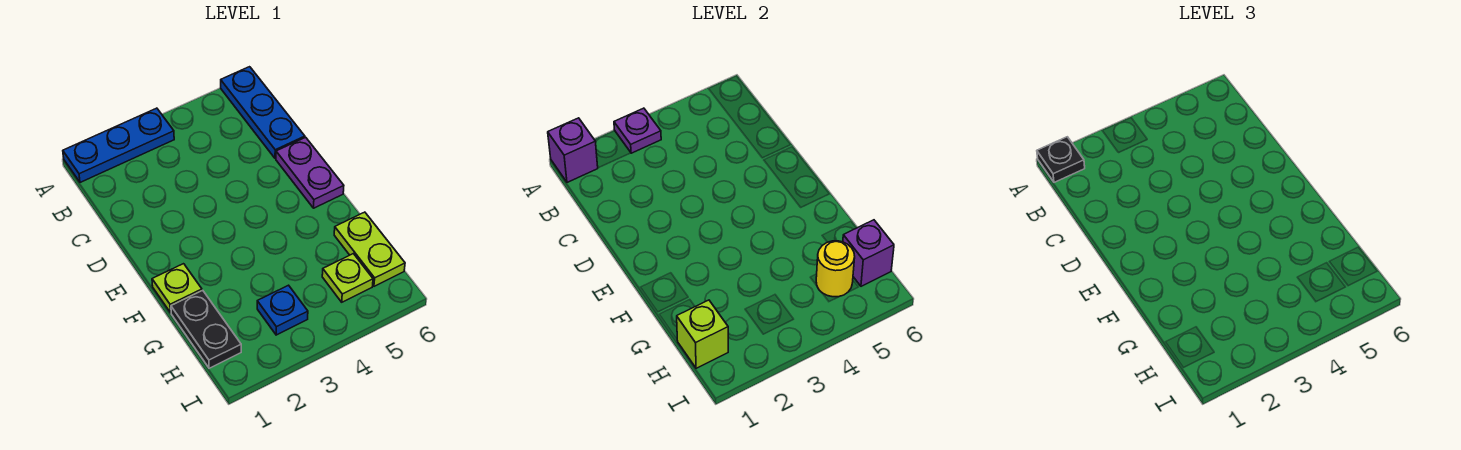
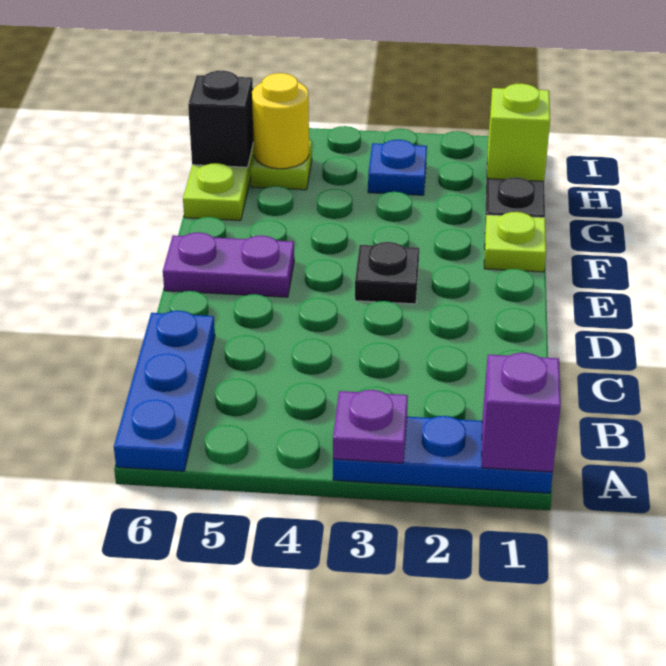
black 1x1 plate [1037,137,1085,182] -> black 1x1 plate moved to [355,242,419,304]
purple 1x2 plate [276,137,344,208] -> purple 1x2 plate turned to [163,232,294,297]
purple 1x1 brick [843,220,894,286] -> black 1x1 brick [188,71,254,167]

